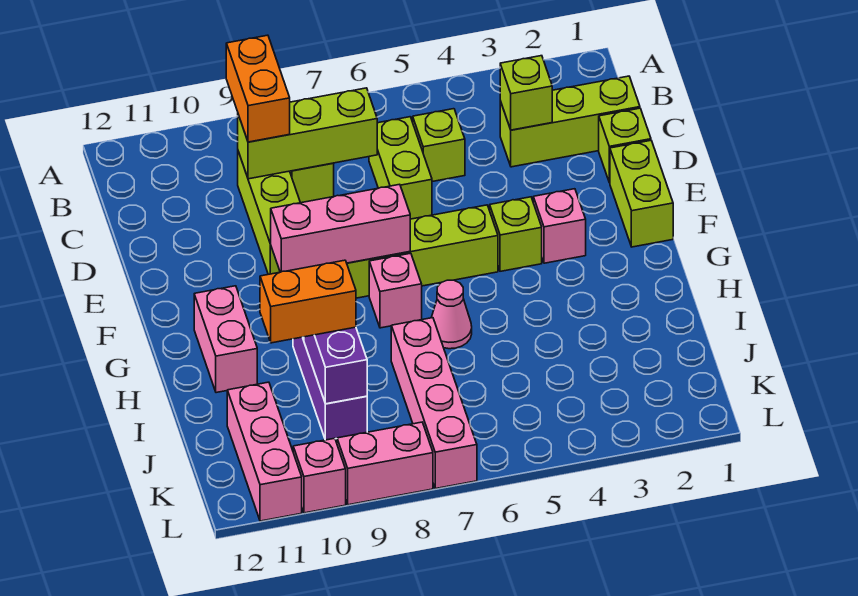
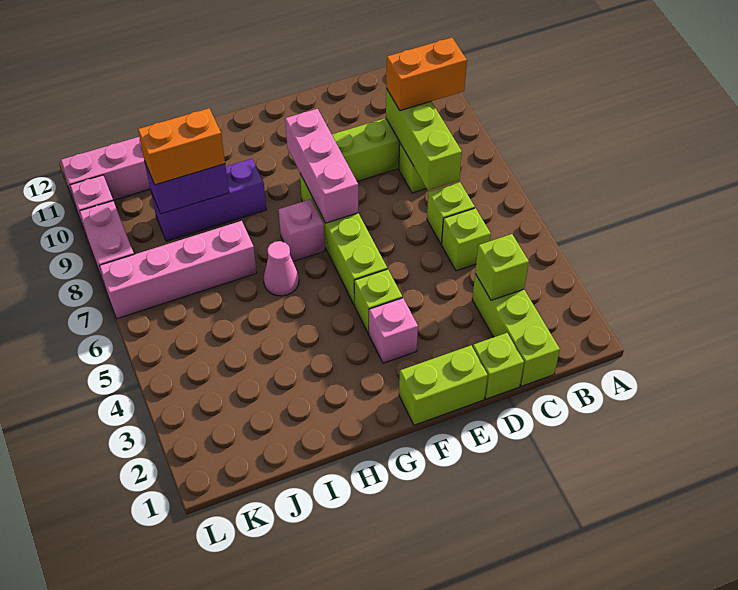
lime 1x2 brick [369,117,432,219] -> lime 1x1 brick [427,182,475,244]
pink 1x2 brick [194,286,257,393] -> none
orange 1x2 brick [260,260,356,343] -> orange 1x2 brick turned to [138,108,225,185]

